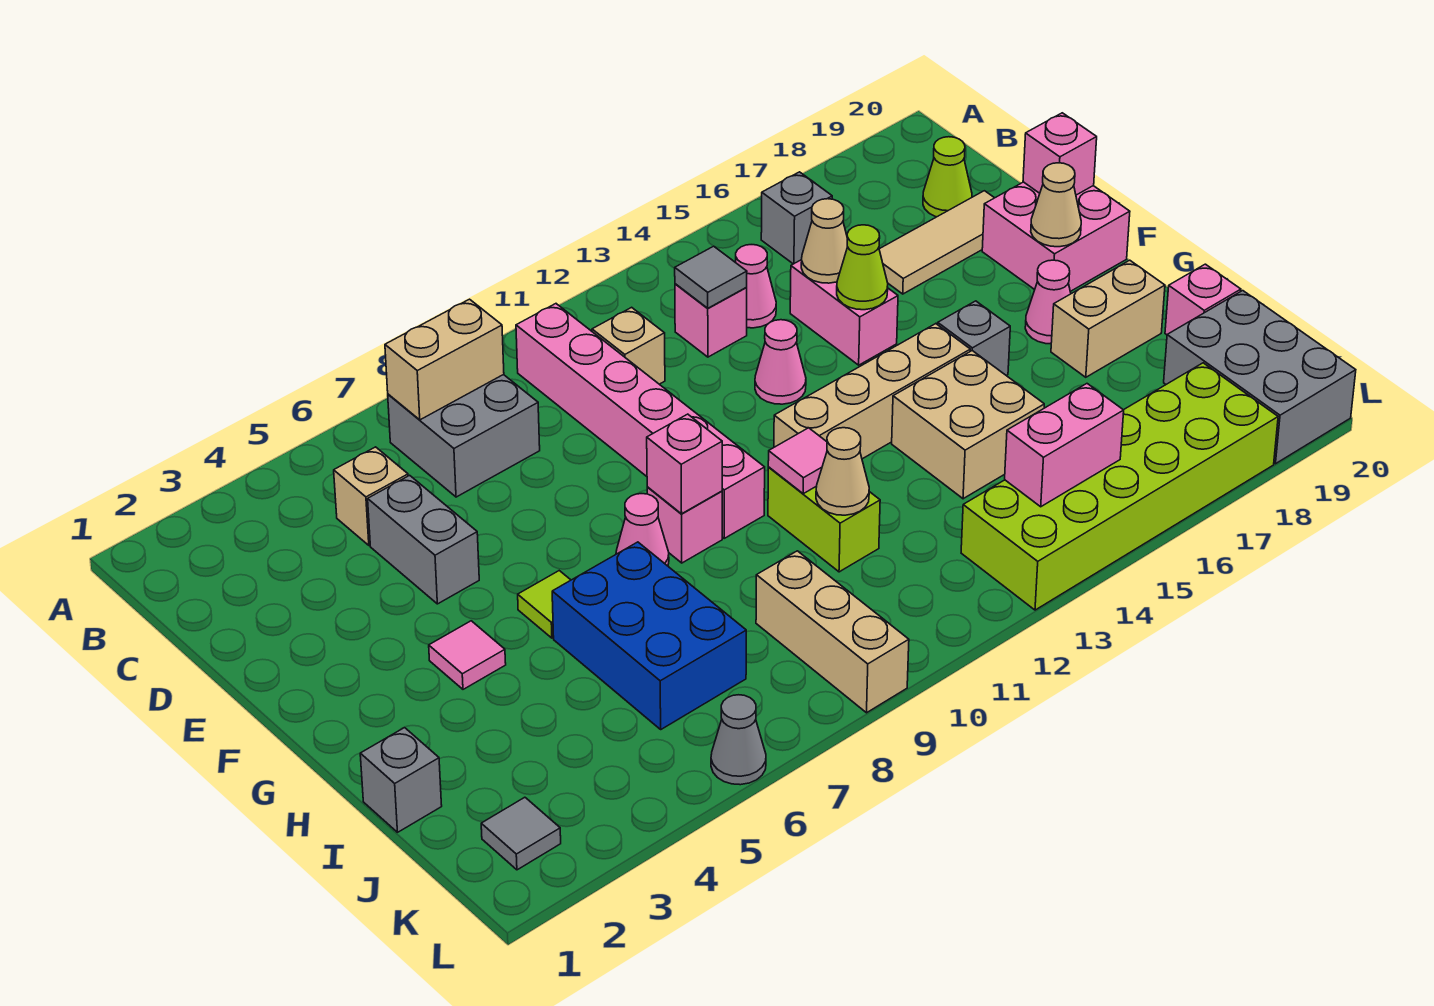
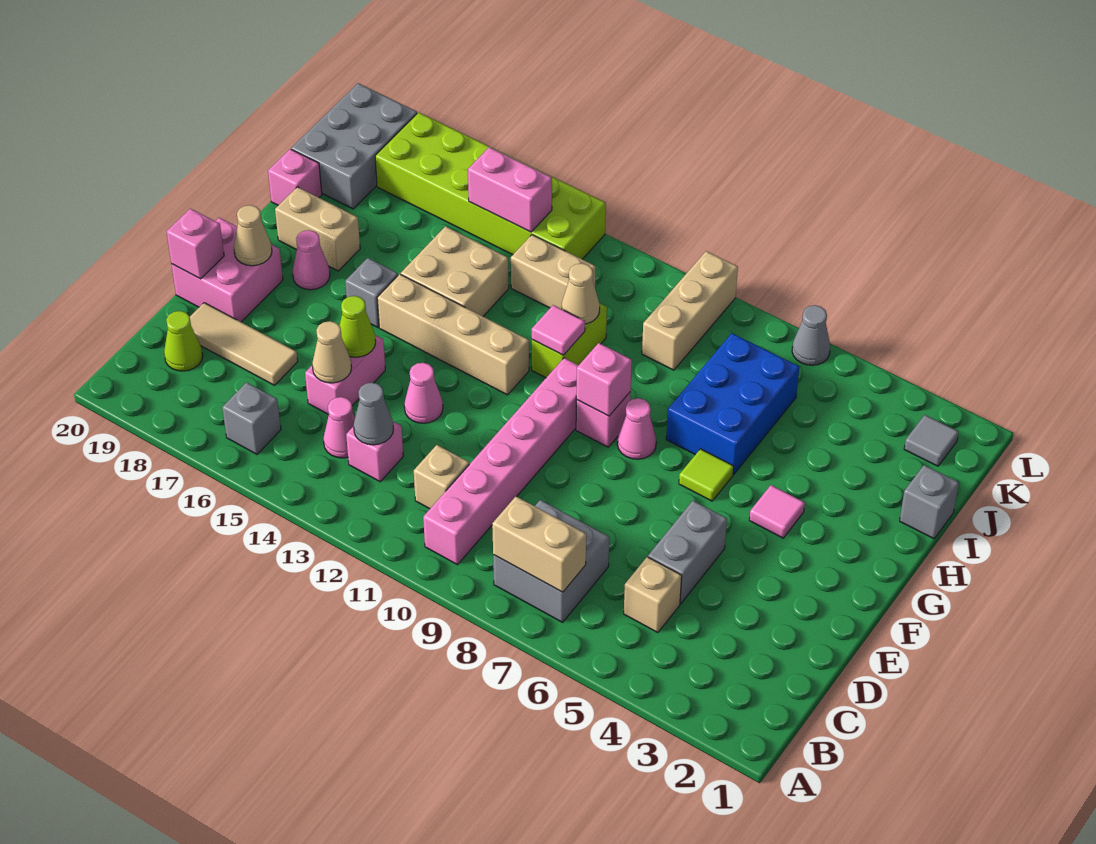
grey 1x1 tile [675,246,747,308] -> grey 1x1 cone [354,383,393,445]
none -> tan 1x2 brick [511,235,596,308]

